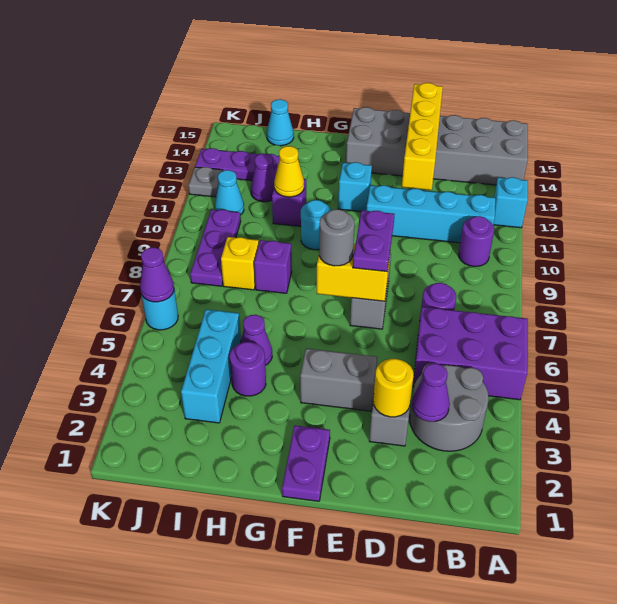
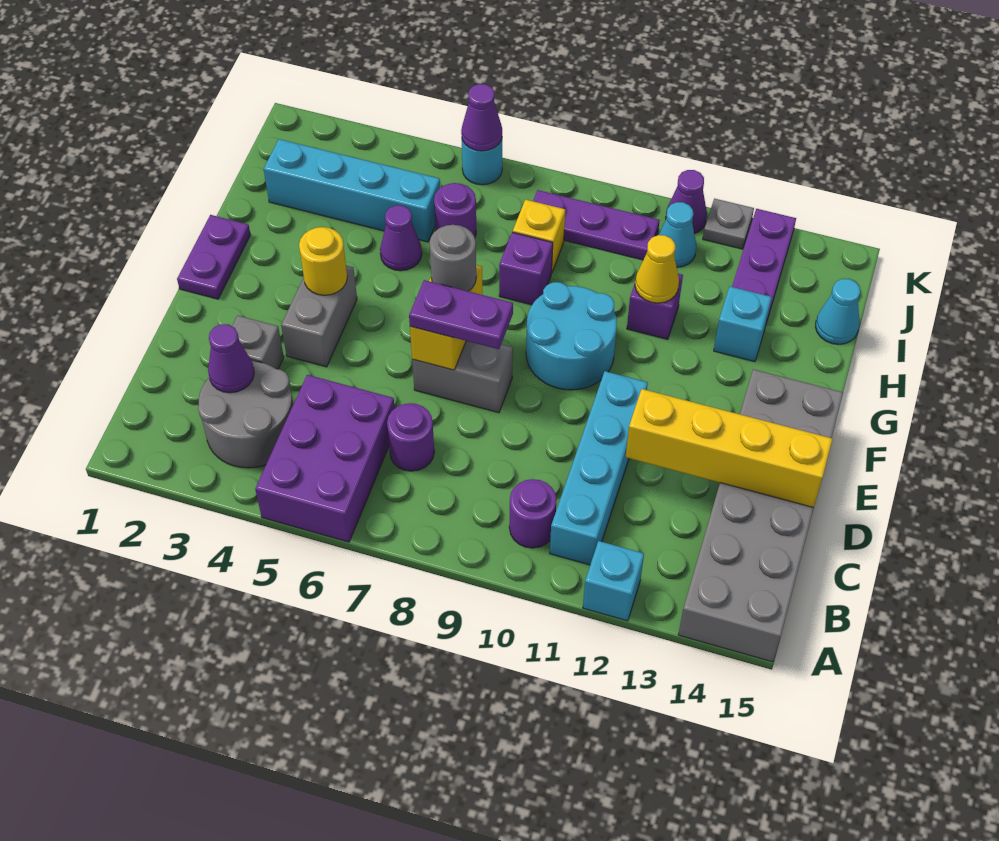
yellow 1x1 round brick [373,359,414,417] -> yellow 1x1 round brick moved to [299,227,347,295]
purple 1x2 plate [282,425,330,501] -> purple 1x2 plate turned to [177,215,250,299]
cyan 1x1 brick [338,162,372,212] -> cyan 1x1 brick moved to [714,287,772,362]
cyan 1x1 round brick [301,200,331,250] -> cyan 2x2 round brick [526,282,617,390]
purple 1x1 round brick [230,342,266,396] -> purple 1x1 round brick moved to [434,183,476,237]
cyan 1x3 brick [181,309,241,423] -> cyan 1x4 brick [264,139,440,242]
purple 1x1 cone [251,154,276,202] -> purple 1x1 cone moved to [666,170,707,234]

